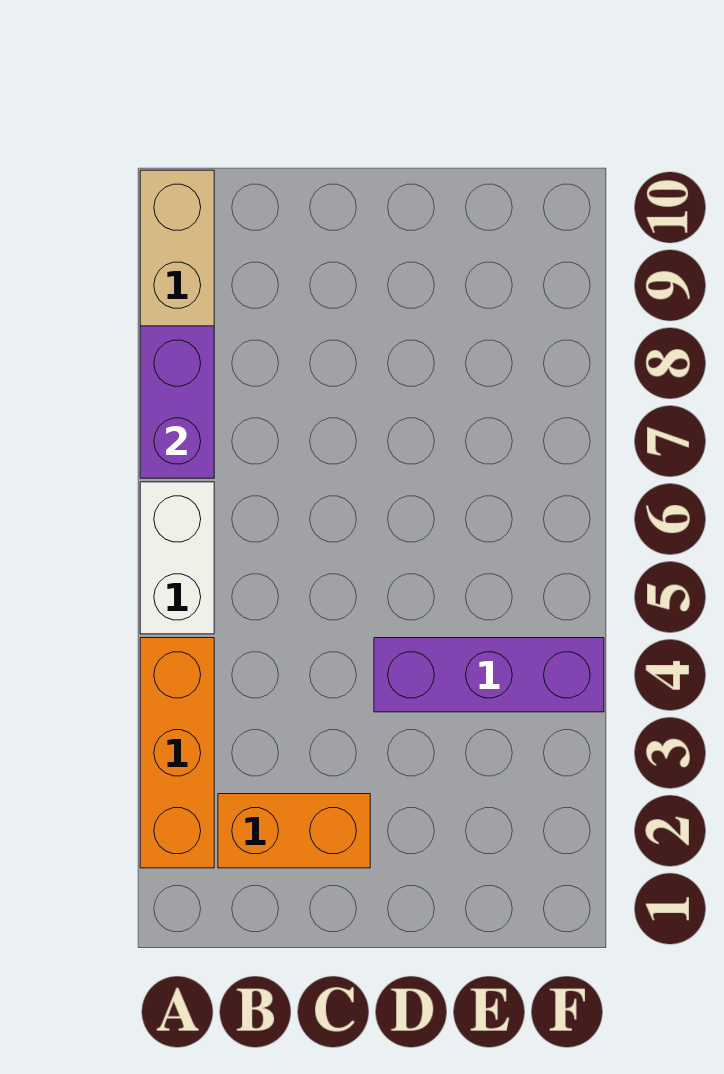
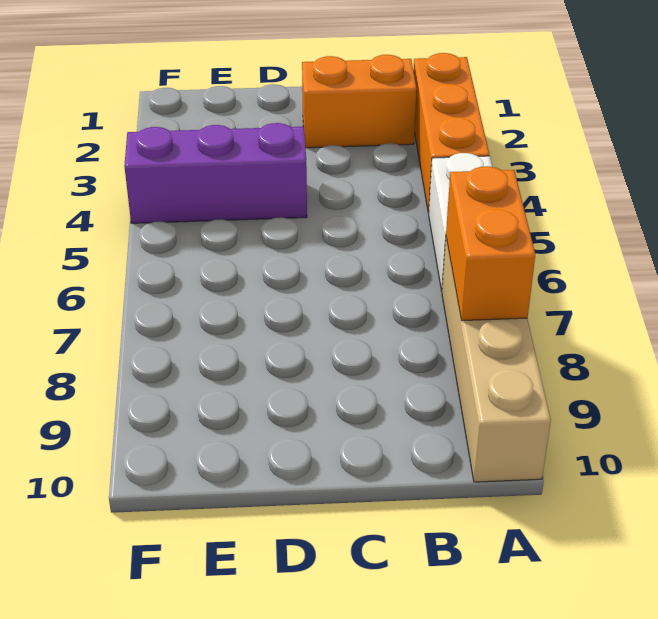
purple 1x2 brick [140,326,214,478] -> orange 1x2 brick [446,166,535,321]

